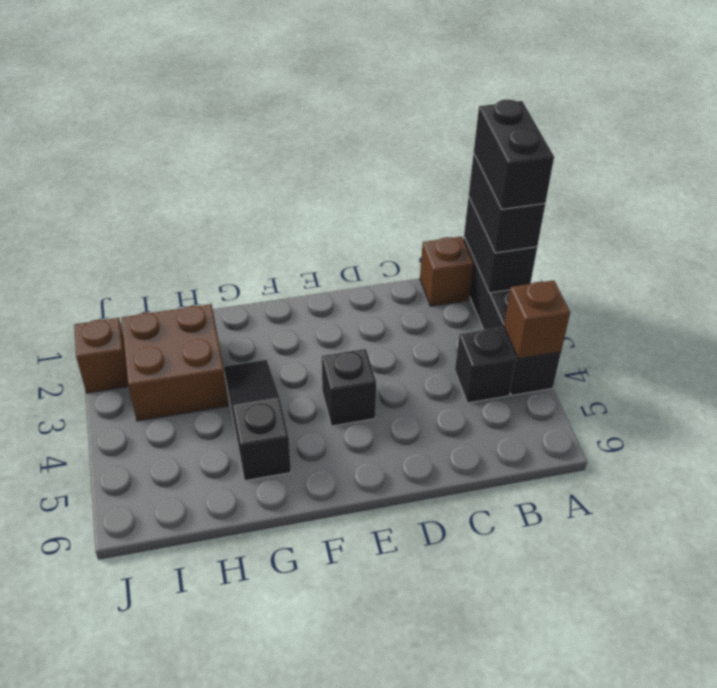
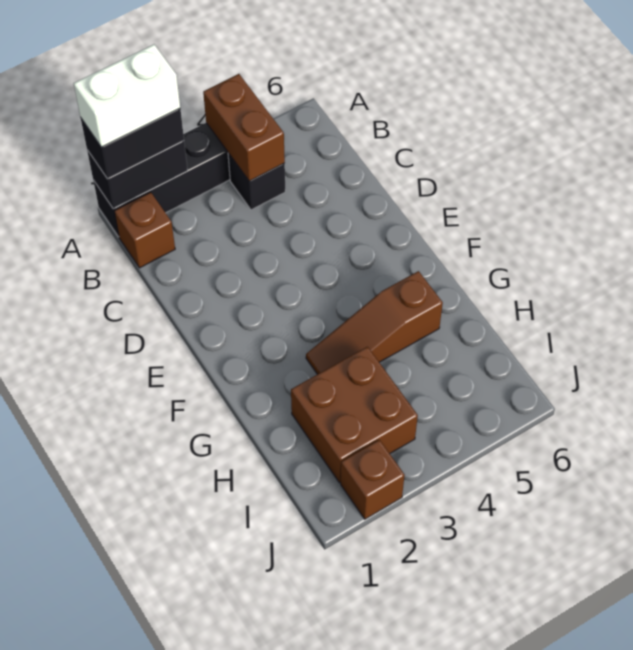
black 1x2 brick [474,100,554,209] -> white 1x2 brick [74,44,180,147]
brown 1x1 brick [504,280,570,359] -> brown 1x2 brick [203,74,285,181]
black 1x1 brick [322,349,377,426] -> none
black 1x3 slope [224,360,291,481] -> brown 1x3 slope [306,271,443,374]

